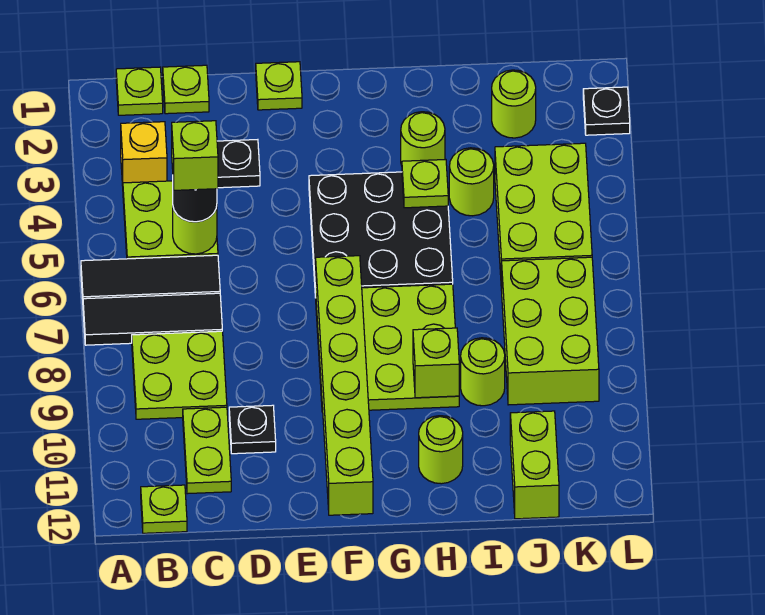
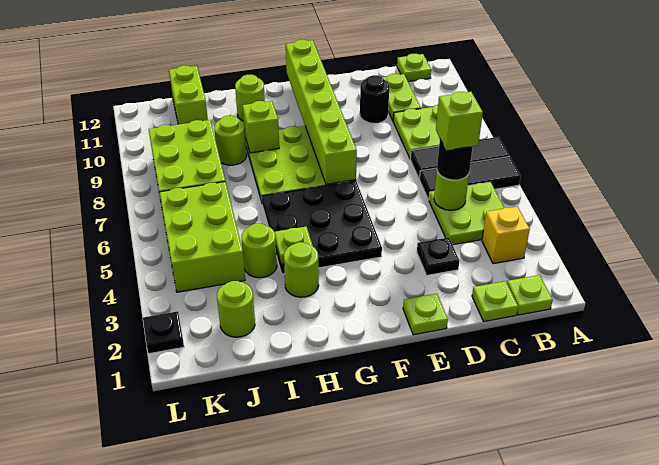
black 1x1 plate [229,405,276,454] -> black 1x1 round brick [360,75,389,123]

